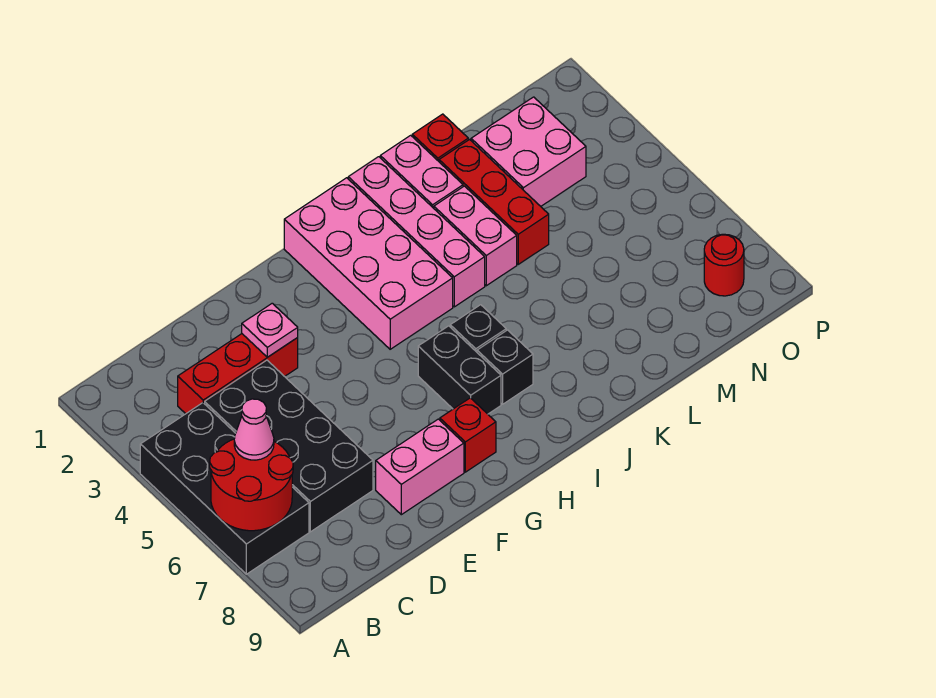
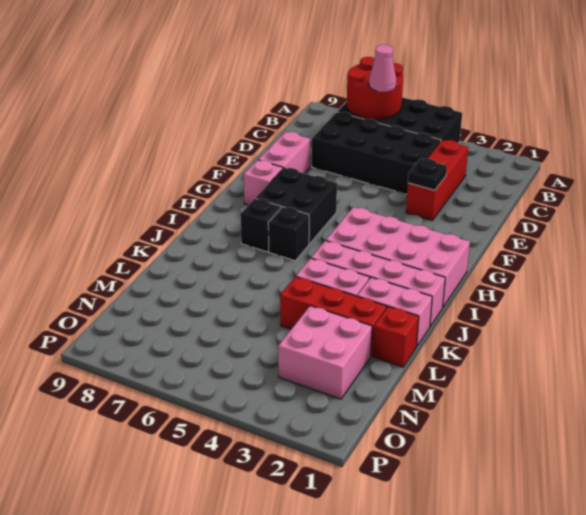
pink 1x1 plate [242,303,298,357] -> black 1x1 plate [408,159,447,190]
red 1x1 brick [440,398,496,472] -> pink 1x1 brick [244,160,283,205]
black 1x2 brick [418,326,501,414] -> black 2x2 brick [256,168,337,244]
red 1x1 round brick [704,234,744,296] -> none

